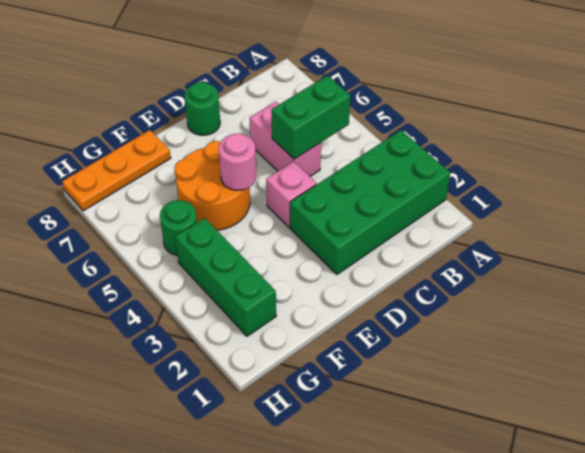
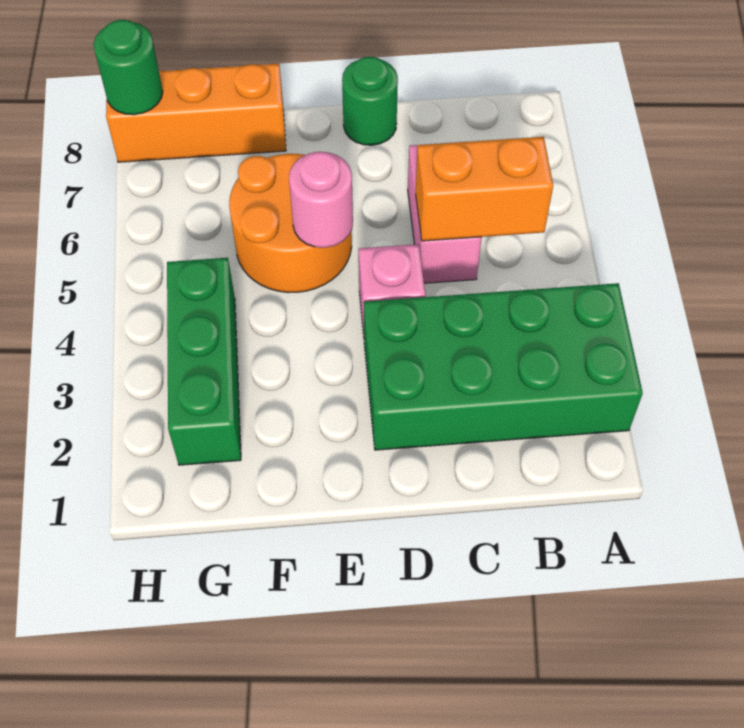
green 1x2 brick [271,76,350,159] -> orange 1x2 brick [416,137,553,241]
orange 1x3 plate [62,130,171,211] -> orange 1x3 brick [106,64,286,162]
green 1x1 round brick [160,200,197,255] -> green 1x1 round brick moved to [94,20,163,115]

